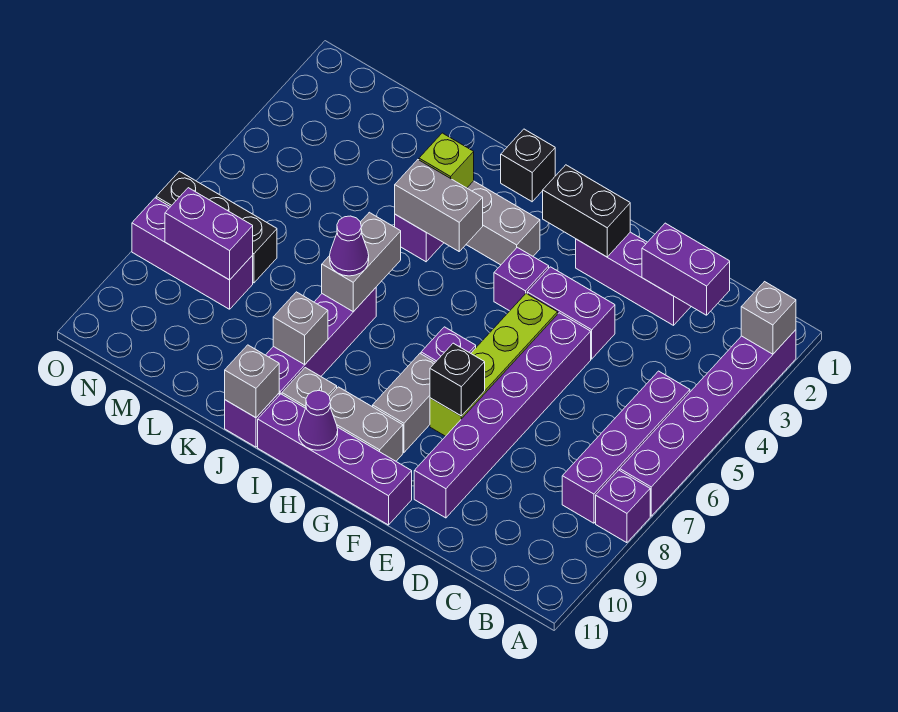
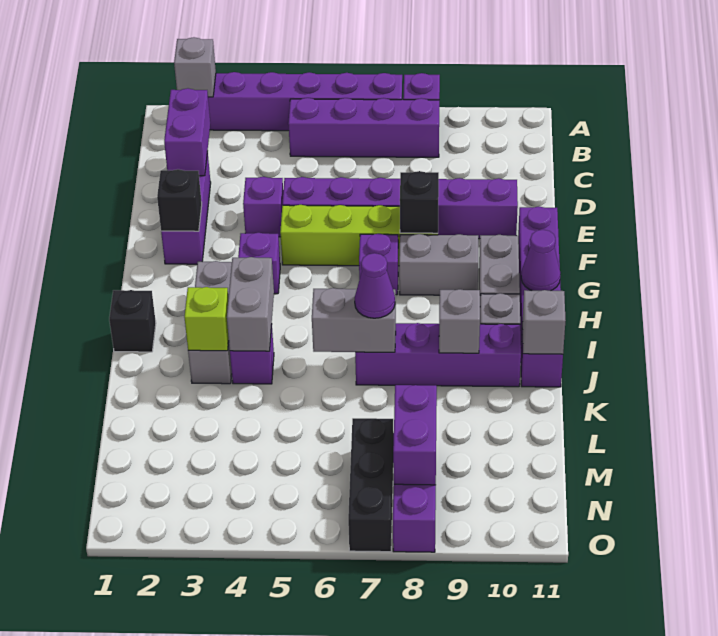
purple 1x2 brick [527,267,615,359] -> purple 1x1 brick [243,177,283,237]
black 1x2 brick [543,165,630,257] -> black 1x1 brick [157,169,202,231]

